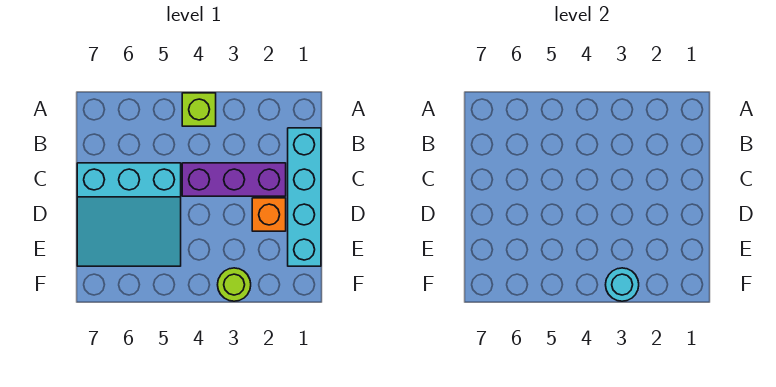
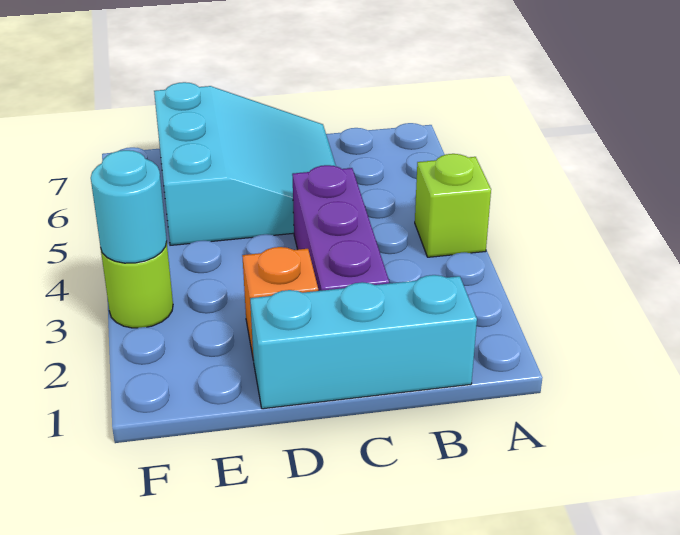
cyan 1x4 brick [288,128,321,266] -> cyan 1x3 brick [250,275,477,409]
cyan 3x3 slope [77,163,181,266] -> cyan 3x3 slope turned to [154,82,336,245]

